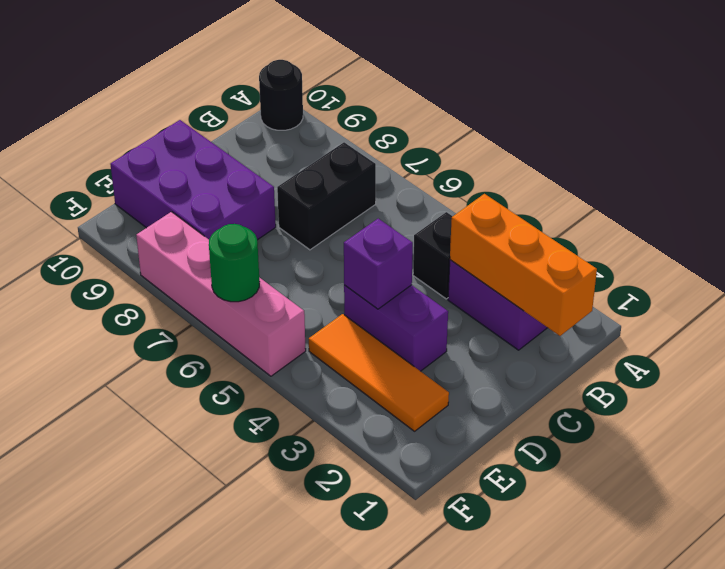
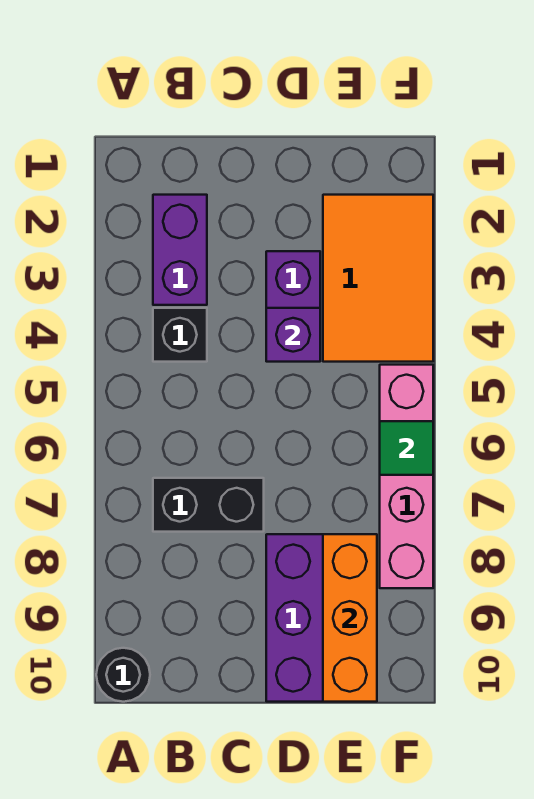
orange 1x3 brick [450,194,597,336] -> orange 1x3 brick moved to [323,534,377,702]
orange 1x3 tile [309,314,449,431] -> orange 2x3 tile [323,195,433,362]
green 1x1 round brick [209,224,259,302] -> green 1x1 tile [380,421,433,475]

